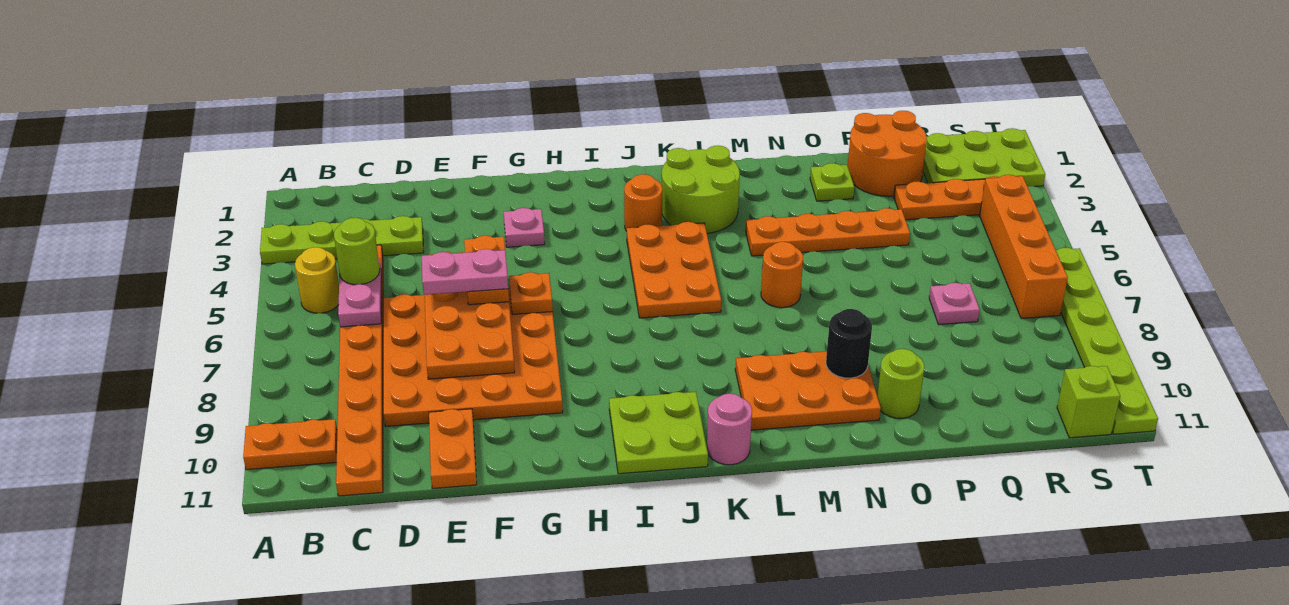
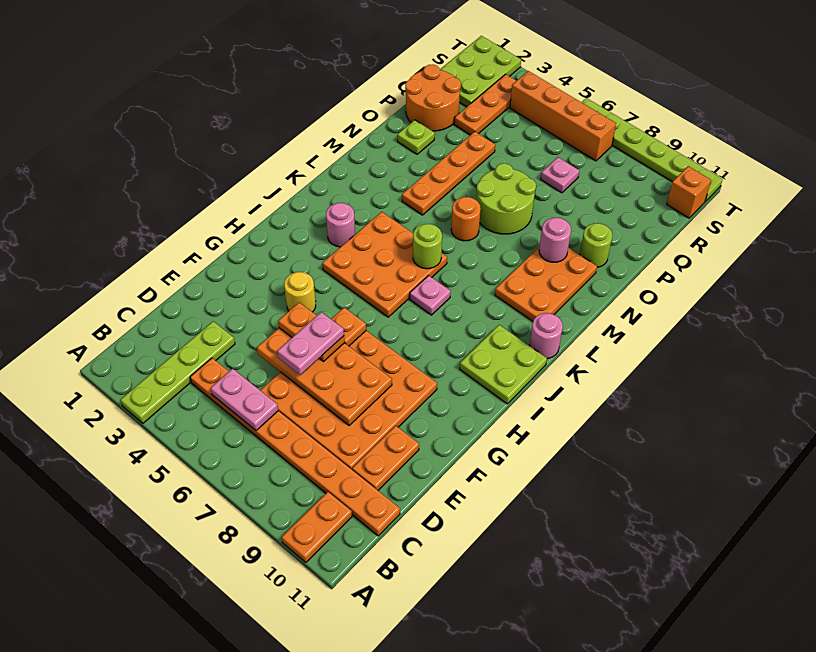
yellow 1x1 round brick [295,247,339,313] -> yellow 1x1 round brick moved to [284,272,316,312]
lime 1x1 round brick [334,218,380,285] -> lime 1x1 round brick moved to [413,224,442,269]
orange 1x2 plate [429,409,477,489] -> orange 1x2 plate turned to [352,426,419,490]
pink 1x1 plate [504,208,545,247] -> pink 1x1 plate moved to [410,275,451,315]
orange 1x1 round brick [624,174,662,231] -> pink 1x1 round brick [326,203,355,247]
orange 2x3 plate [627,222,721,318] -> orange 3x3 plate [322,212,447,317]
lime 2x2 round brick [662,146,740,233] -> lime 2x2 round brick moved to [477,163,536,234]
black 1x1 round brick [826,309,872,378] -> pink 1x1 round brick [539,218,571,262]
lime 1x1 brick [1057,366,1120,438] -> orange 1x1 brick [667,166,711,218]

